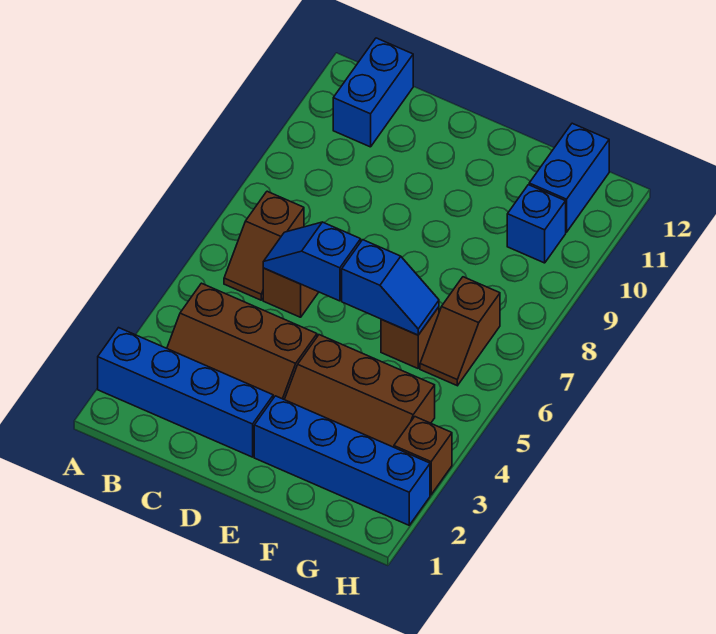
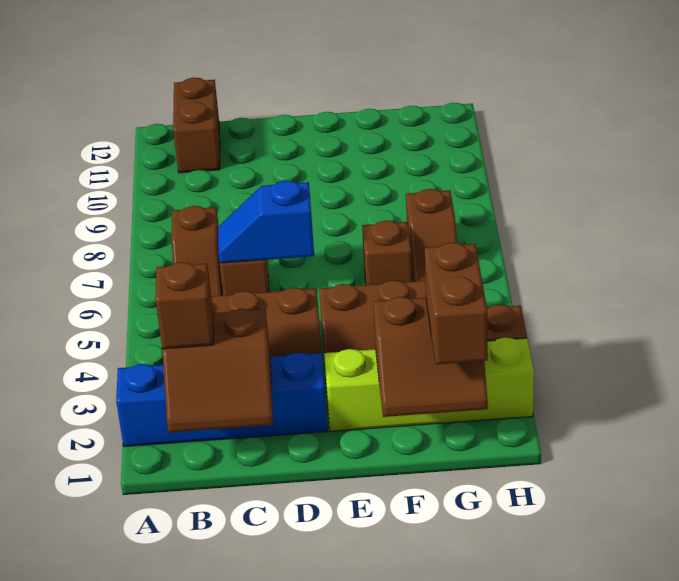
none -> brown 2x2 slope [162,308,273,433]
none -> brown 1x1 brick [155,262,213,349]
blue 1x2 brick [333,38,413,147] -> brown 1x2 brick [173,78,220,173]
blue 1x4 brick [254,396,430,525] -> lime 1x4 brick [324,338,534,431]
blue 1x2 slope [341,240,439,335] -> none
none -> brown 2x2 slope [373,297,488,417]
none -> brown 1x2 brick [425,243,488,364]
blue 1x1 brick [507,185,566,263] -> none
blue 1x2 brick [529,123,609,232] -> none

